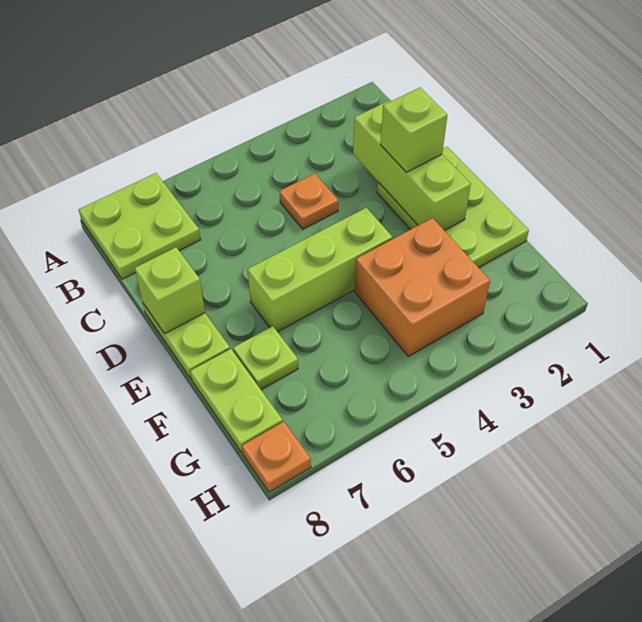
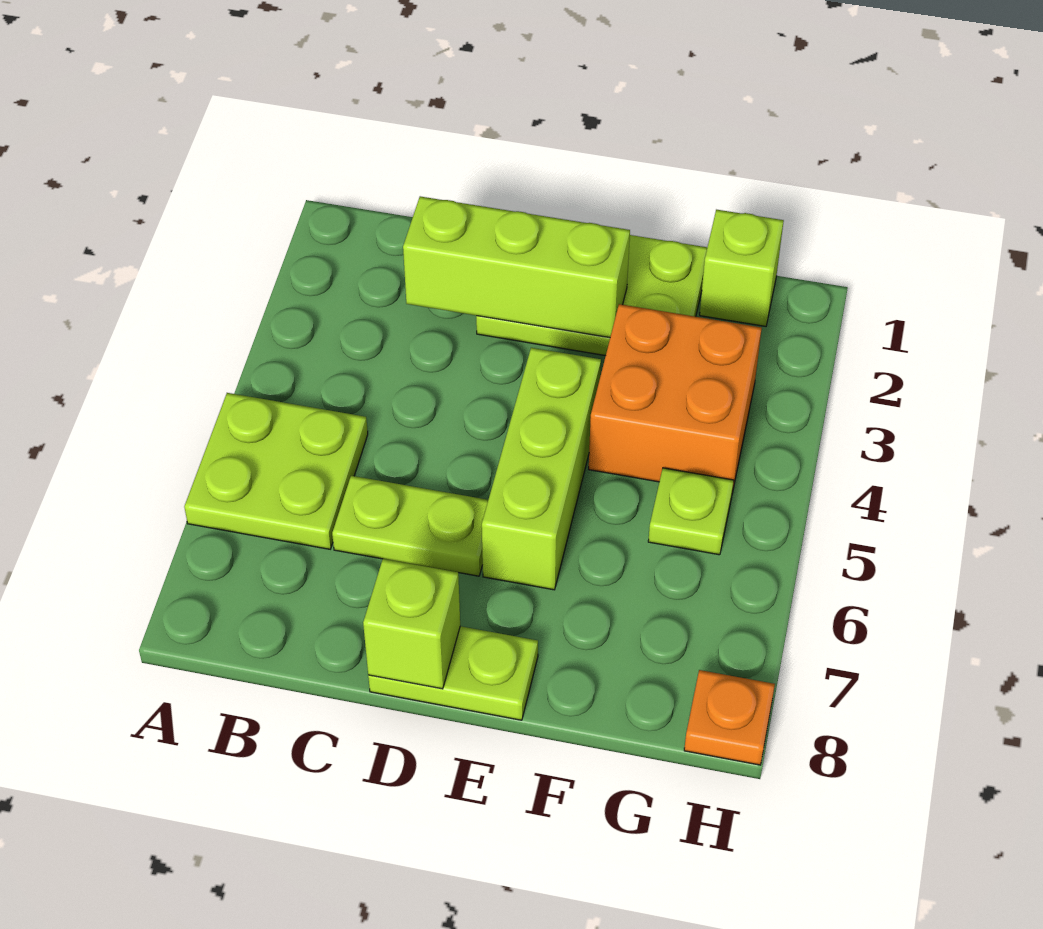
lime 2x2 plate [79,173,200,279] -> lime 2x2 plate moved to [184,393,368,549]
orange 1x1 plate [279,174,338,229] -> none
lime 1x1 brick [381,88,447,172] -> lime 1x1 brick moved to [700,210,784,326]
lime 1x1 plate [233,326,298,390] -> lime 1x1 plate moved to [648,468,734,555]
lime 1x2 plate [190,349,283,453] -> lime 1x2 plate moved to [332,476,488,576]

